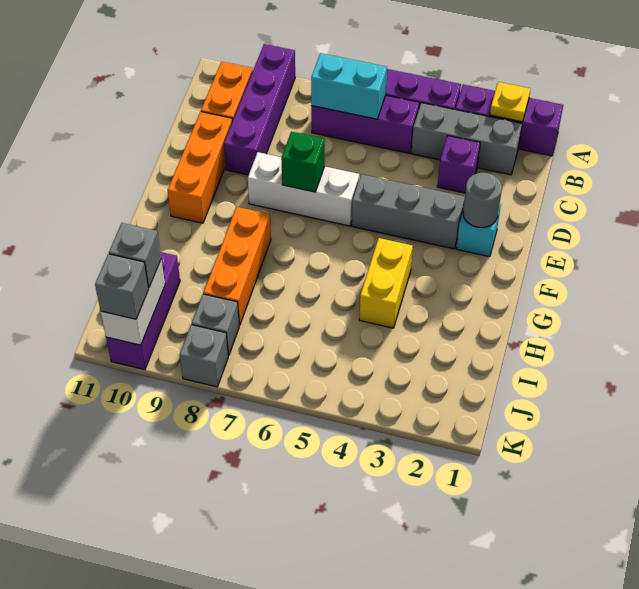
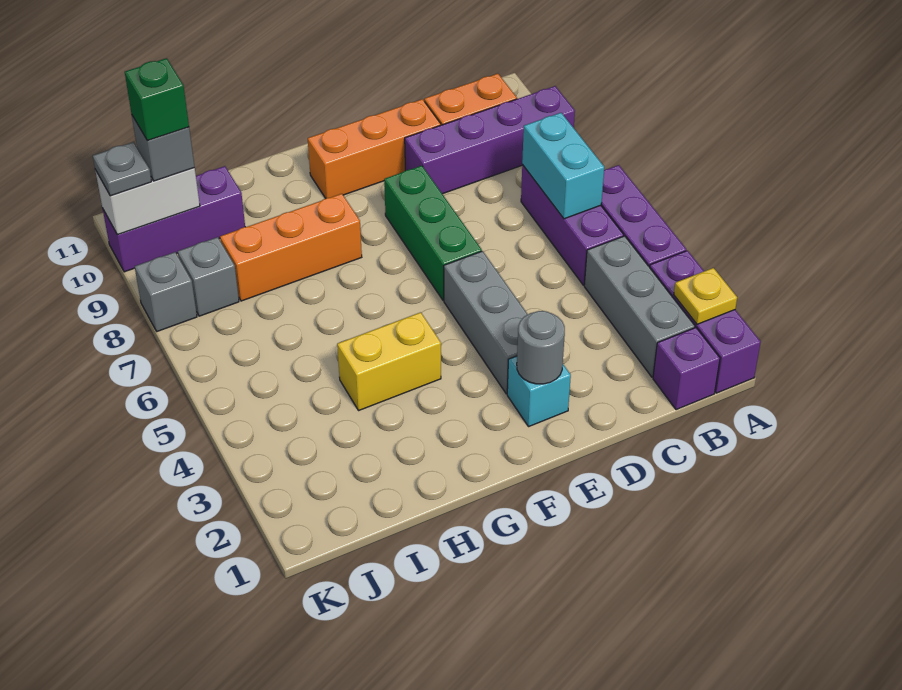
purple 1x1 brick [437,136,480,193] -> purple 1x1 brick moved to [653,328,720,410]
white 1x3 brick [248,152,359,226] -> green 1x3 brick [384,166,482,300]
green 1x1 brick [281,132,325,192] -> green 1x1 brick moved to [125,58,189,141]
grey 1x1 brick [95,254,149,319] -> grey 1x1 plate [93,142,152,196]

